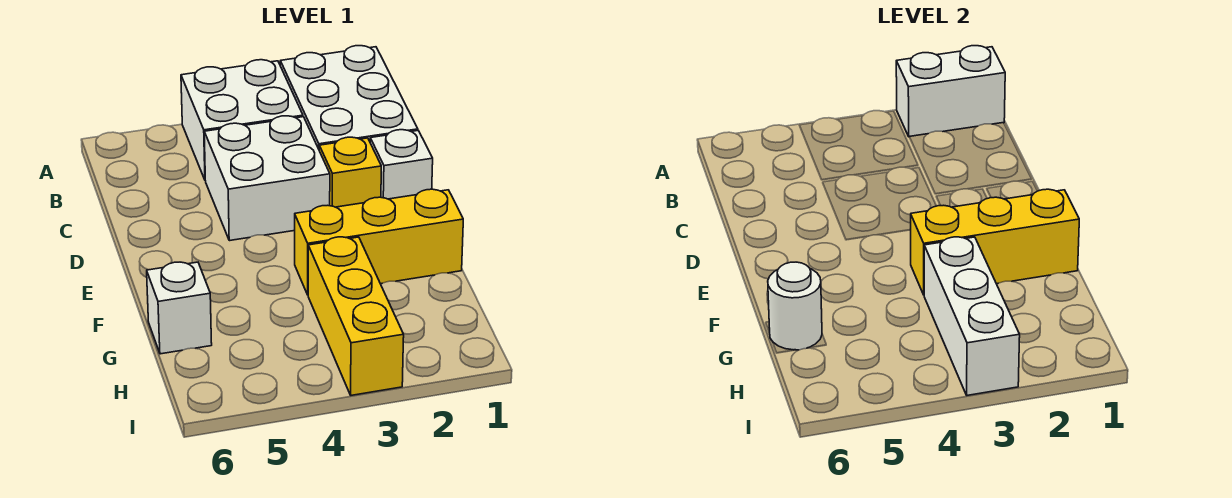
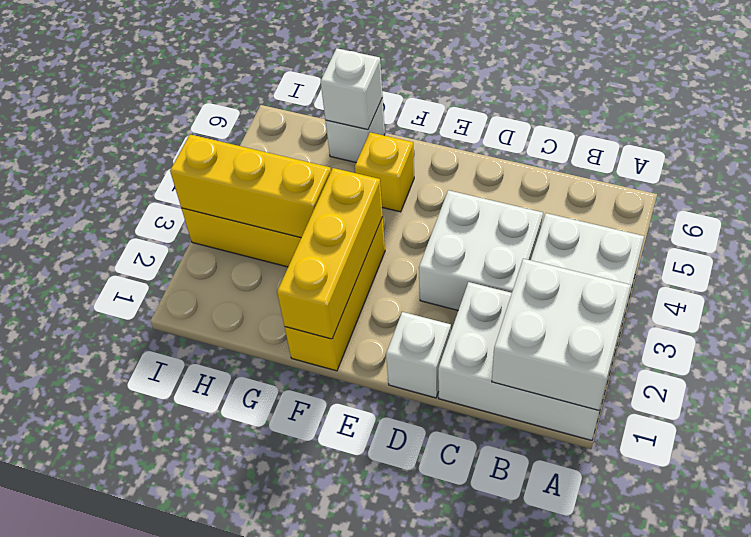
white 1x2 brick [896,46,1005,137] -> white 2x2 brick [492,259,631,410]
yellow 1x1 brick [319,137,381,207] -> yellow 1x1 brick moved to [355,132,414,212]
white 1x3 brick [924,237,1020,395] -> yellow 1x3 brick [170,135,331,238]
white 1x1 round brick [768,262,822,350] -> white 1x1 brick [321,48,383,130]

